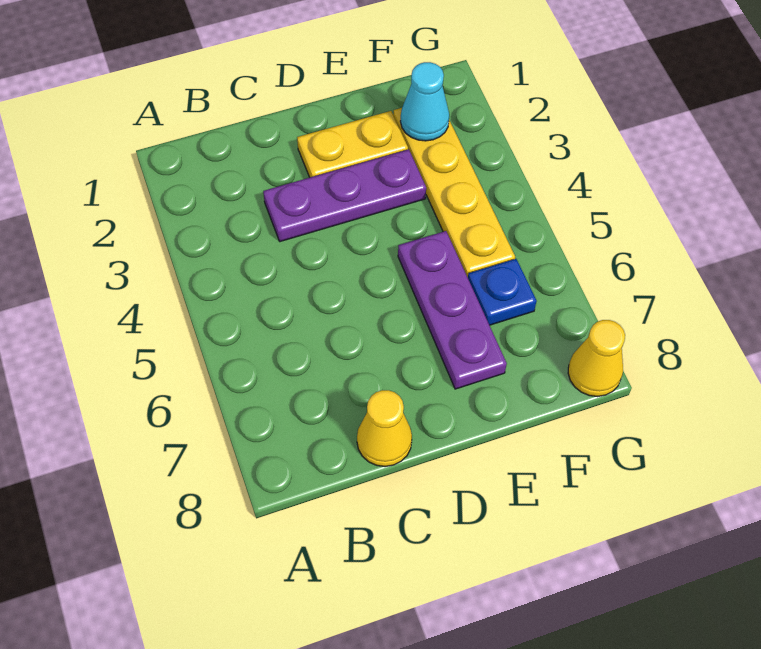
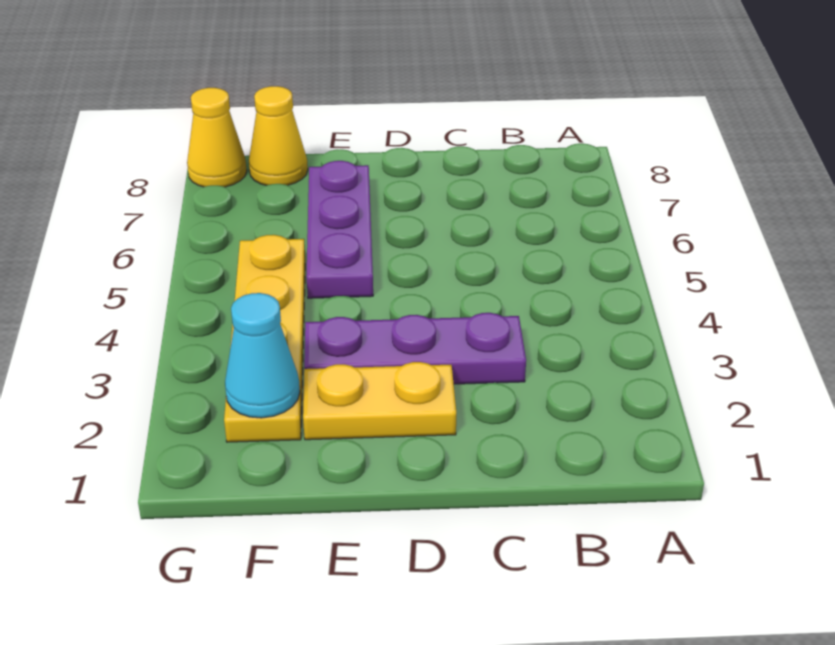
yellow 1x1 cone [357,390,412,467] -> yellow 1x1 cone moved to [249,86,308,185]
blue 1x1 plate [468,259,537,325] -> none

